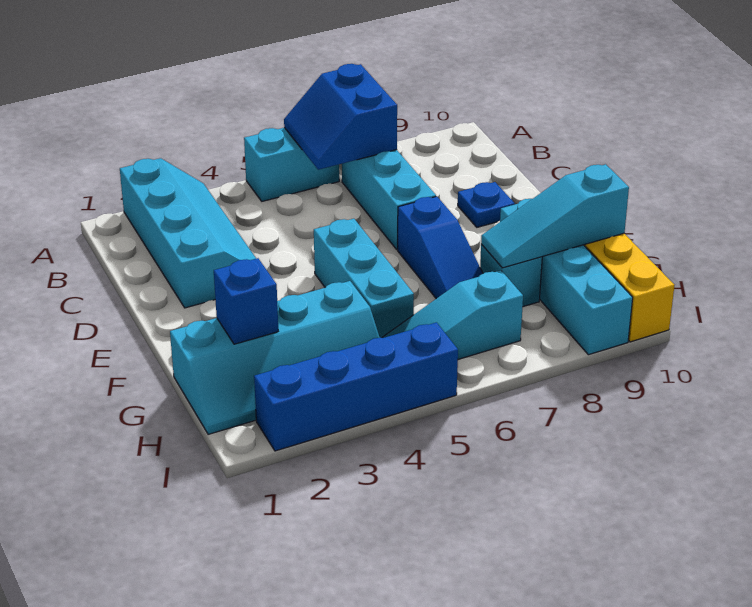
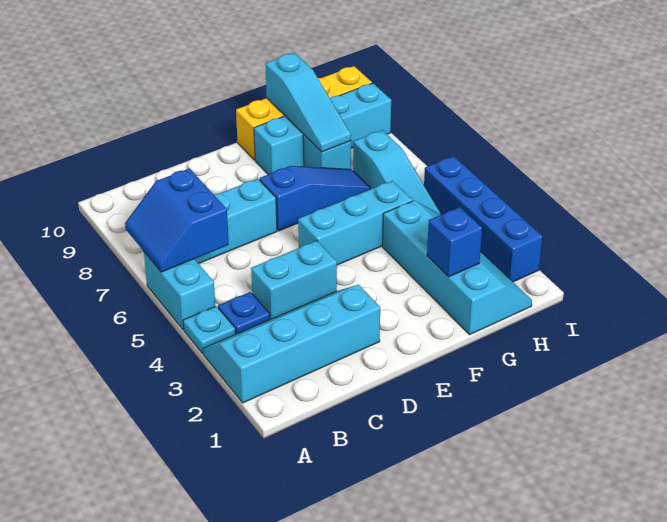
none -> cyan 1x1 plate [183,306,235,353]
blue 2x2 slope [284,64,397,170] -> blue 2x2 slope turned to [125,168,229,272]
none -> cyan 1x2 brick [251,241,337,320]
blue 1x1 plate [458,182,515,227] -> blue 1x1 plate moved to [218,292,270,334]

